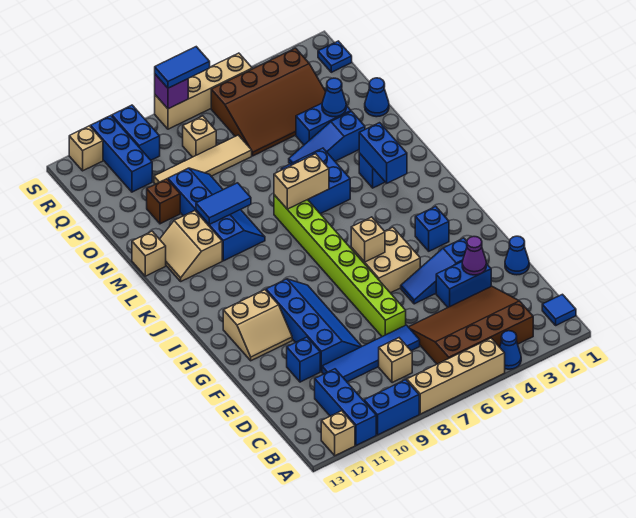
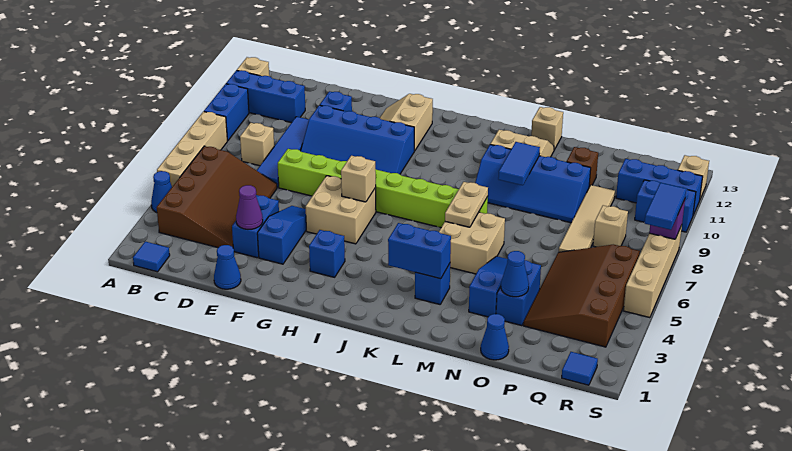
blue 2x2 brick [281,148,350,214] -> tan 2x2 brick [439,212,505,274]
tan 1x2 brick [274,154,329,209] -> tan 1x2 plate [445,182,488,227]
blue 1x1 plate [318,41,352,72] -> blue 1x1 tile [562,352,598,385]

